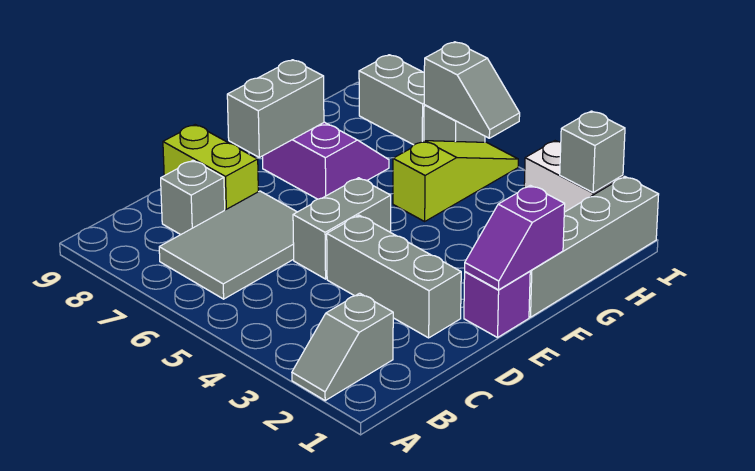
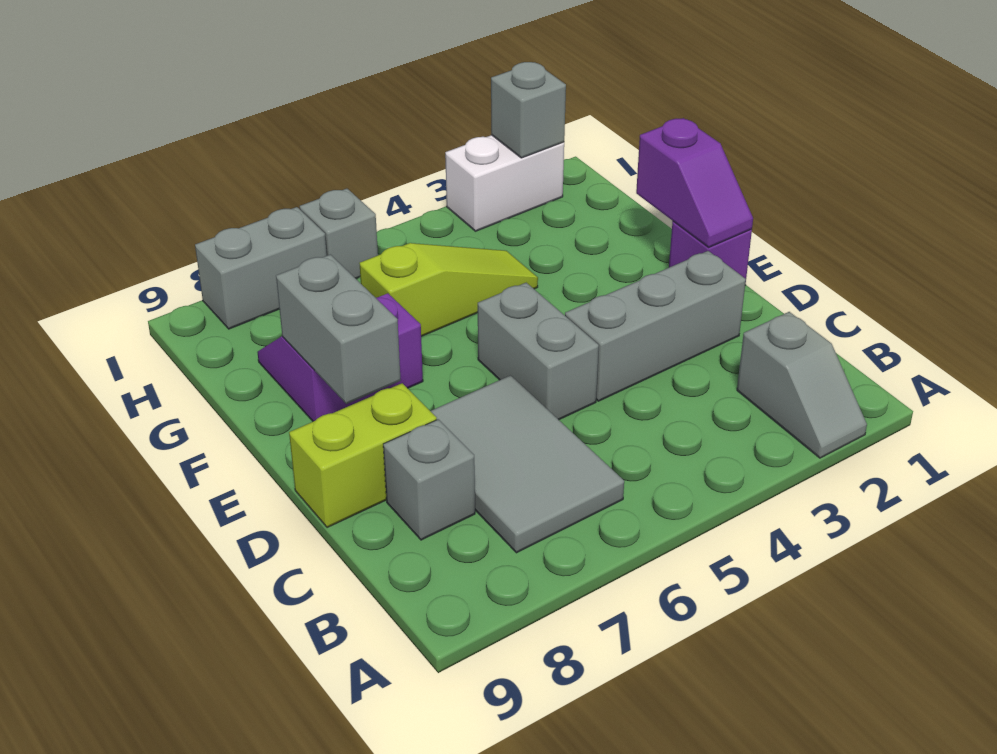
grey 1x4 brick [529,176,659,317] -> none
lime 1x3 slope [393,141,518,221] -> lime 1x3 slope turned to [359,243,538,337]
grey 1x2 slope [424,42,520,138] -> none

